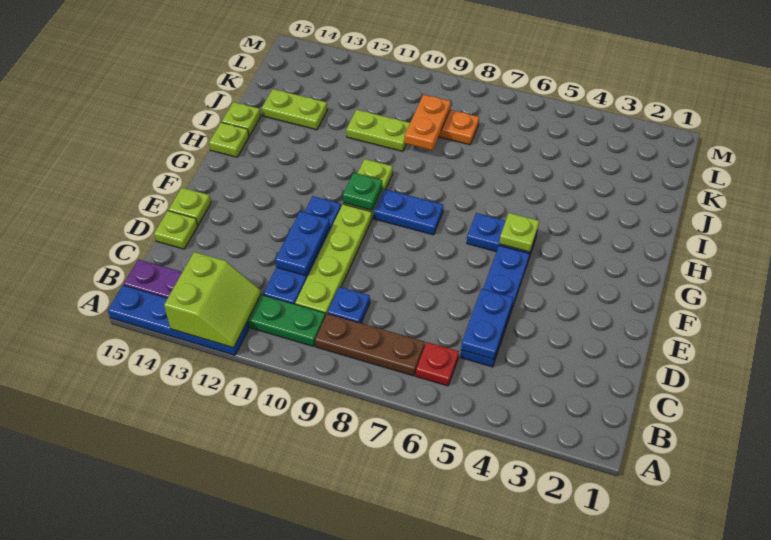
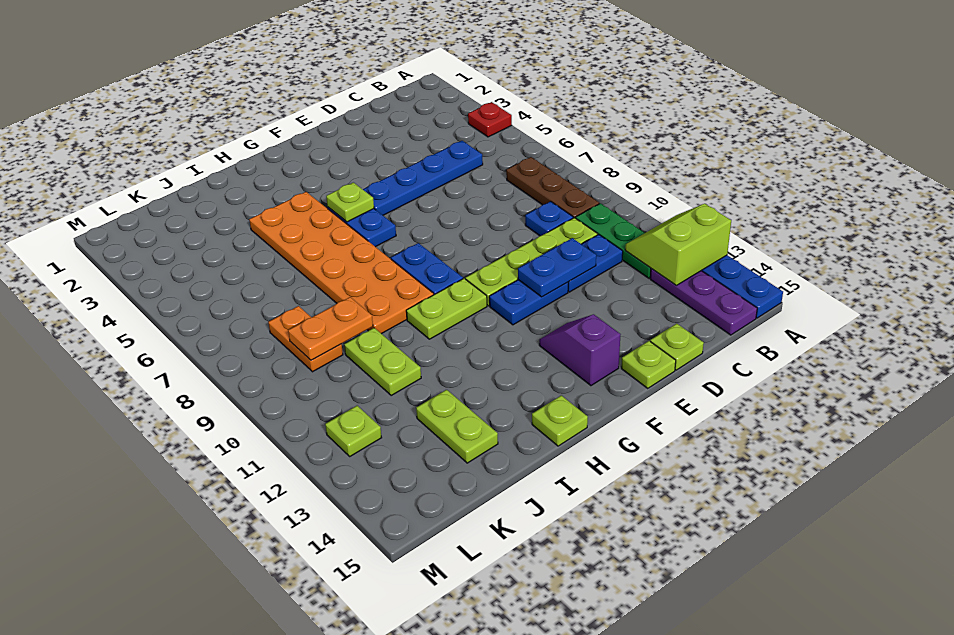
red 1x1 plate [416,342,459,386] -> red 1x1 plate moved to [468,102,512,137]
blue 1x2 plate [461,289,513,359] -> none
none -> purple 1x2 slope [539,314,621,386]
green 1x1 plate [343,173,382,210] -> none
none -> orange 2x6 plate [249,192,434,334]
lime 1x1 plate [222,102,261,136] -> lime 1x1 plate moved to [325,406,382,456]

